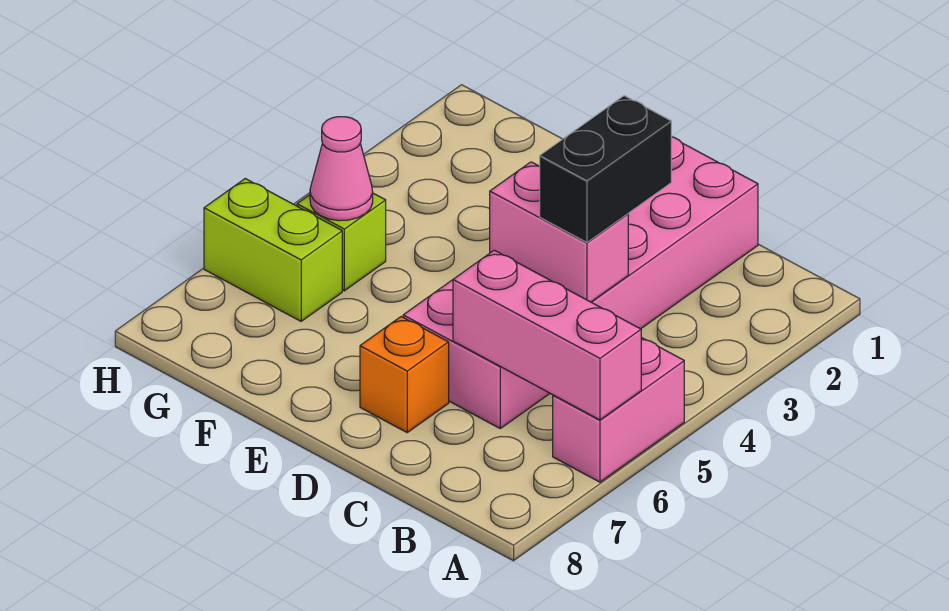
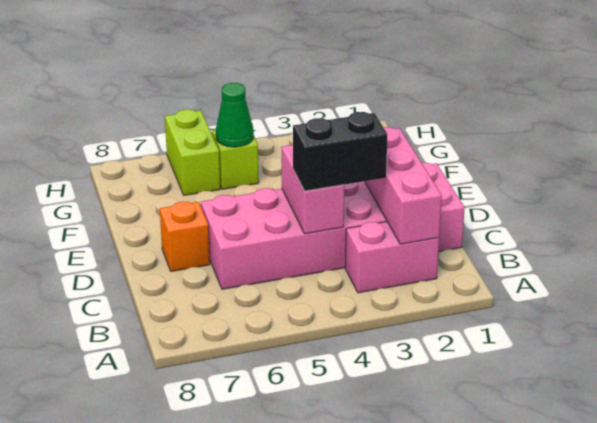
pink 1x2 brick [553,337,684,482] -> pink 1x2 brick moved to [345,222,439,293]
pink 1x3 brick [453,250,641,420] -> pink 1x3 brick moved to [365,127,442,244]
pink 1x1 cone [310,117,373,221] -> green 1x1 cone [216,83,254,147]

